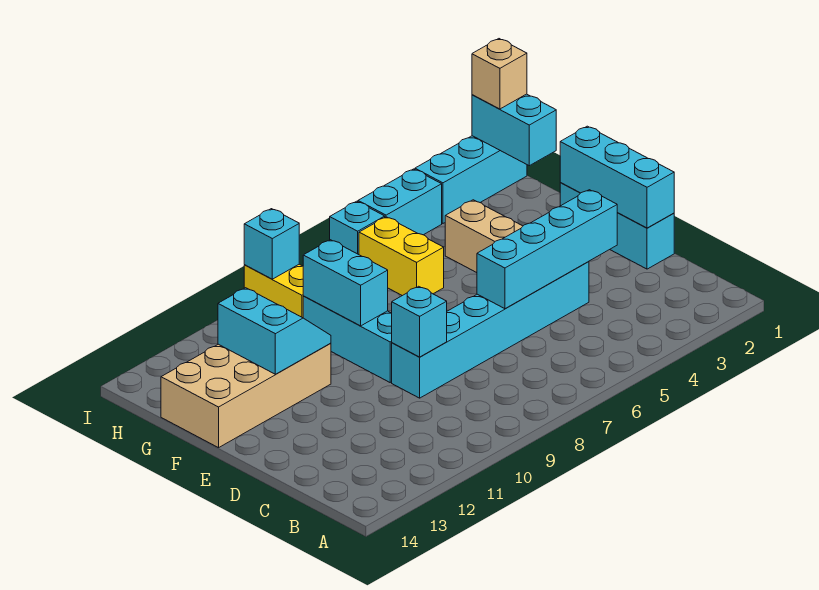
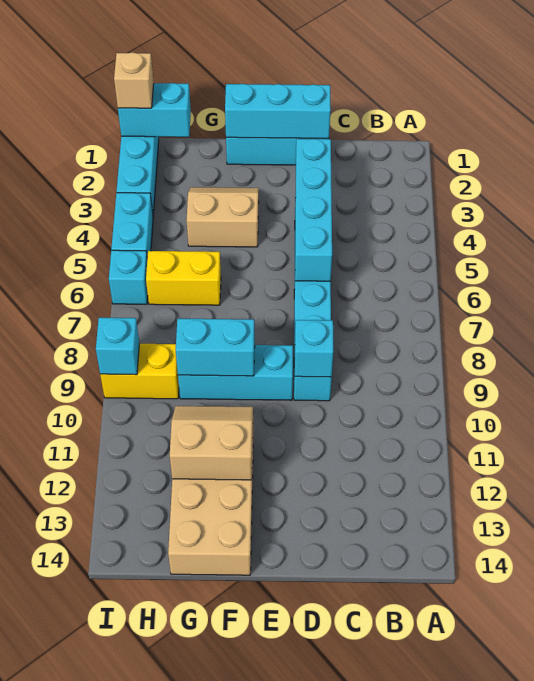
cyan 2x2 slope [218,288,331,374] -> tan 2x2 slope [170,406,253,480]

